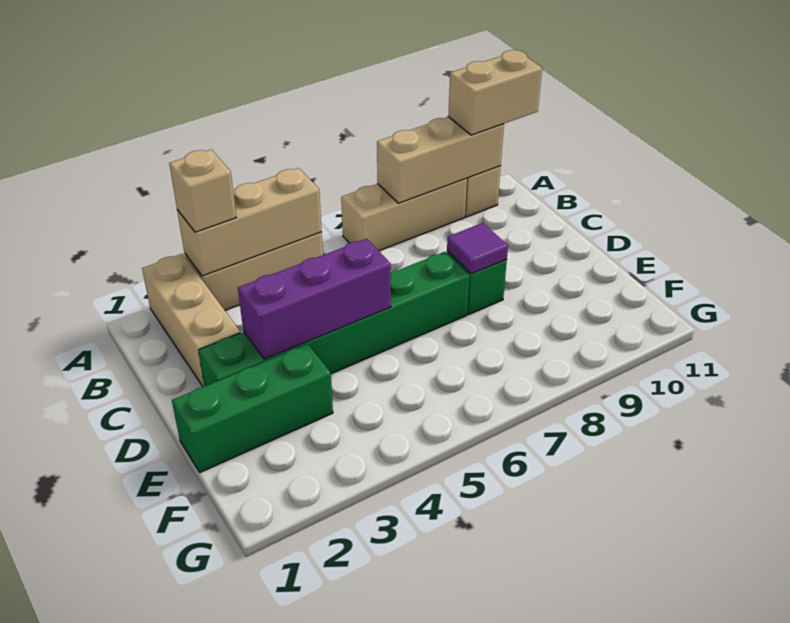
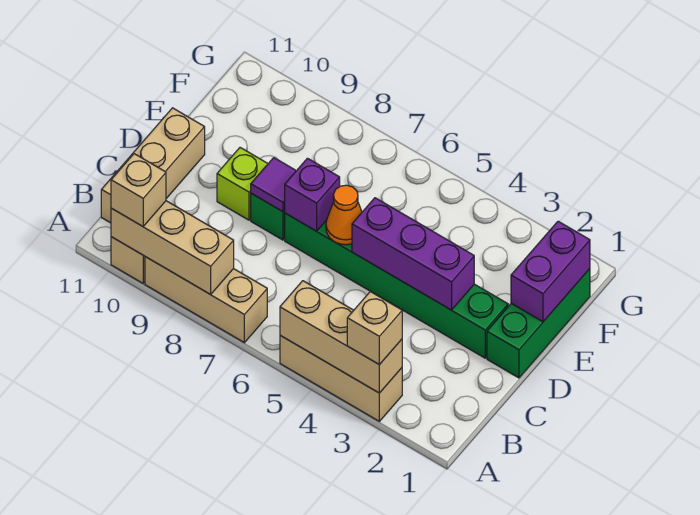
tan 1x3 brick [142,254,240,387] -> tan 1x3 brick moved to [101,108,205,223]
tan 1x2 brick [448,50,542,135] -> tan 1x1 brick [111,154,166,226]
none -> orange 1x1 cone [326,185,362,245]
none -> purple 1x1 brick [285,158,340,231]
none -> lime 1x1 brick [217,148,268,220]
green 1x3 brick [172,344,333,472] -> green 1x3 brick turned to [487,269,590,378]
none -> purple 1x2 brick [511,221,590,322]

